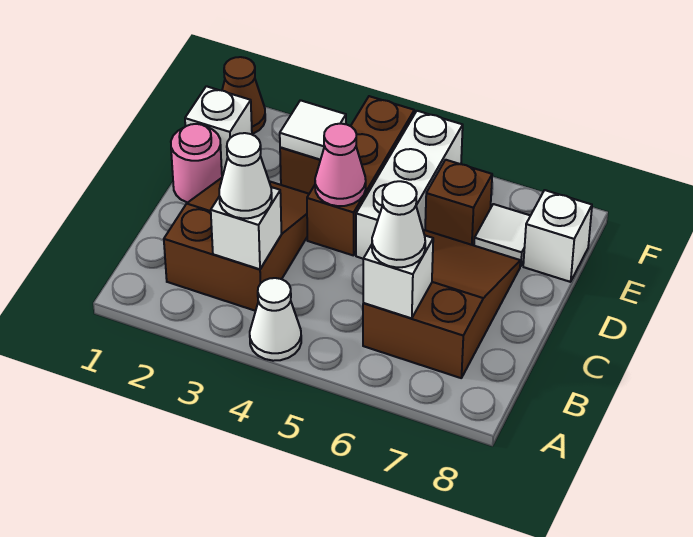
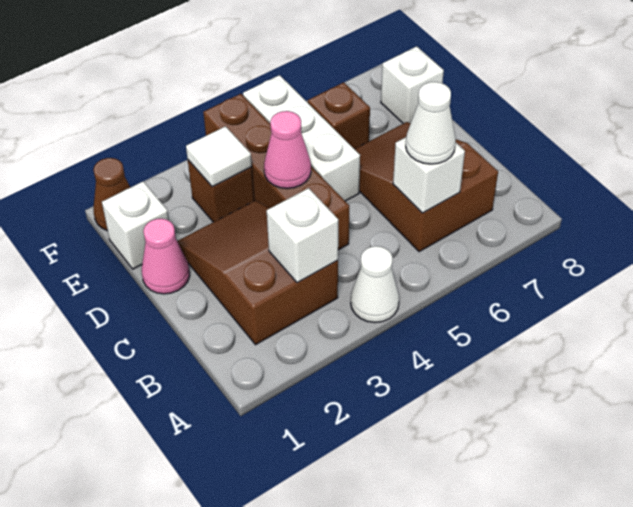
white 1x1 cone [219,133,272,218] -> none
pink 1x1 round brick [171,124,222,203] -> pink 1x1 cone [142,219,190,294]
brown 1x3 brick [307,96,414,256] -> brown 1x4 brick [203,94,349,250]
white 1x1 tile [474,204,530,266] -> none

